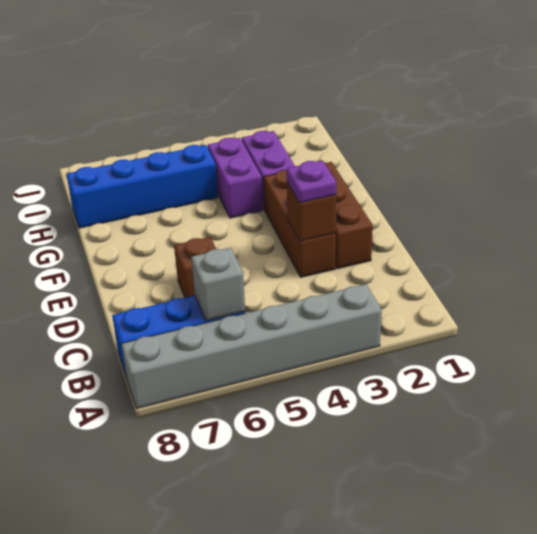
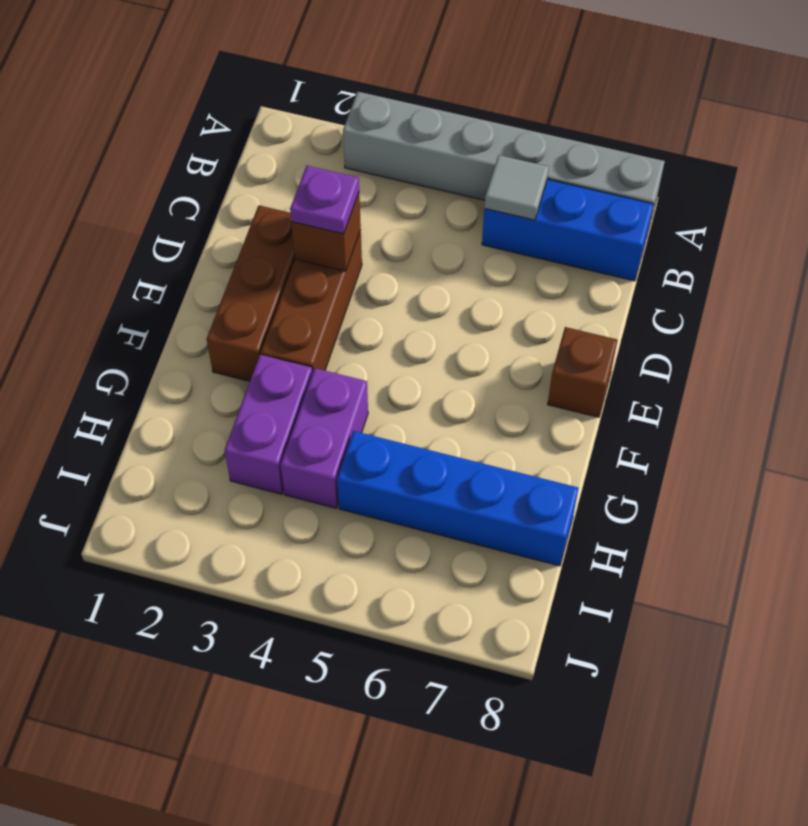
grey 1x1 brick [191,248,245,321] -> grey 1x1 tile [484,155,549,220]
brown 1x1 brick [174,237,216,298] -> brown 1x1 brick moved to [548,327,618,417]

